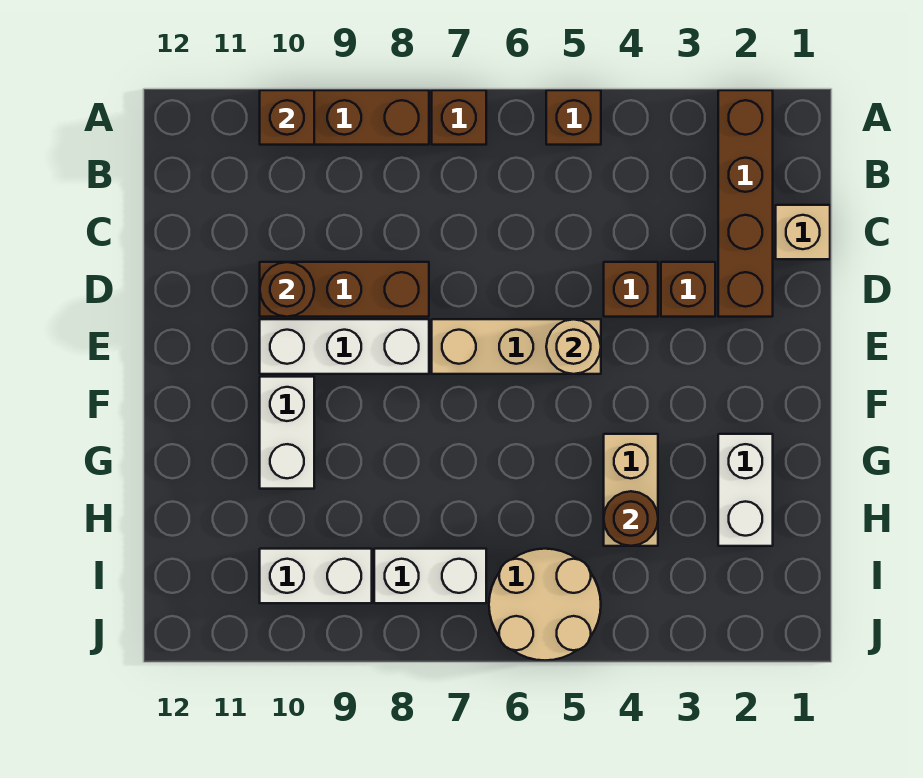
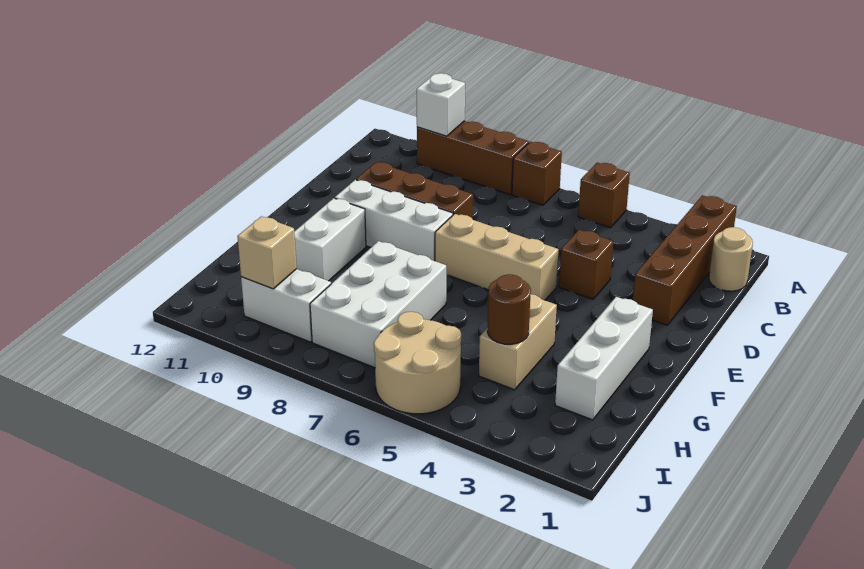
brown 1x1 brick [260,90,314,145] -> white 1x1 brick [417,73,465,136]
tan 1x1 brick [776,205,830,259] -> tan 1x1 brick moved to [237,216,297,289]
brown 1x1 brick [661,262,715,317] -> none
brown 1x1 round brick [260,262,314,317] -> none
tan 1x1 round brick [546,319,601,374] -> tan 1x1 round brick moved to [709,227,753,291]
white 1x2 brick [718,434,773,546] -> white 1x3 brick [555,297,653,420]
white 1x2 brick [374,549,486,603] -> white 2x3 brick [310,241,446,368]

